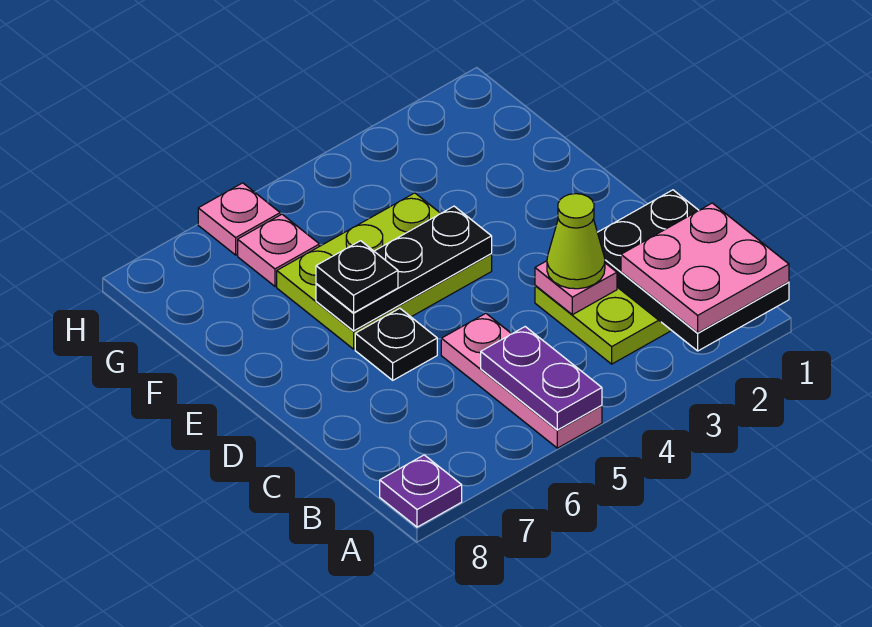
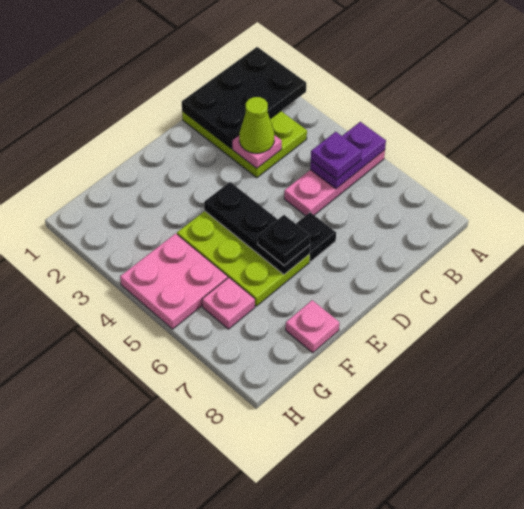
pink 2x2 plate [621,203,789,333] -> pink 2x2 plate moved to [120,233,228,329]
purple 1x1 plate [380,455,462,527] -> purple 1x1 plate moved to [311,132,362,179]
pink 1x1 plate [198,183,280,255] -> pink 1x1 plate moved to [286,300,339,353]

